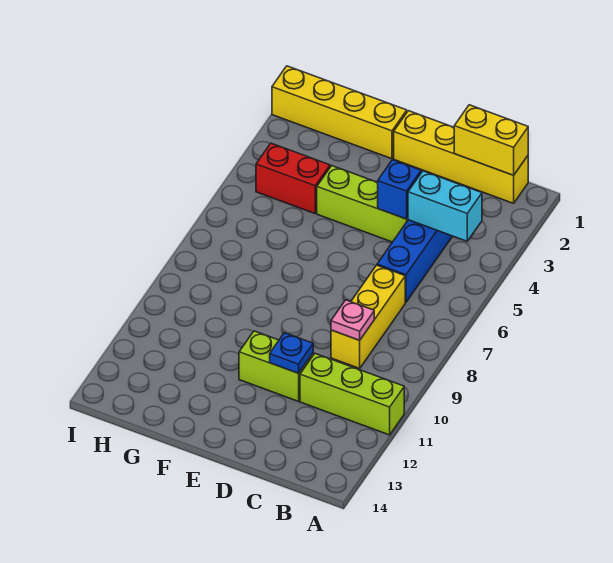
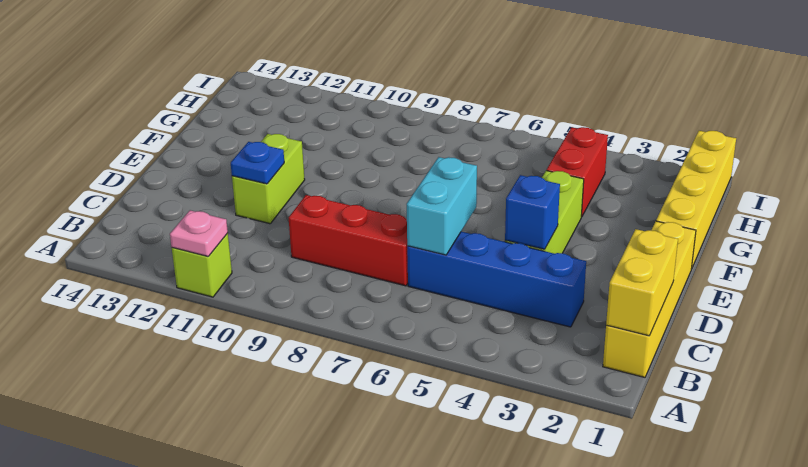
lime 1x3 brick [300,354,404,435] -> lime 1x1 brick [172,233,232,297]
cyan 1x2 brick [408,171,482,241] -> cyan 1x2 brick moved to [407,157,477,255]
yellow 1x3 brick [331,265,405,368] -> red 1x3 brick [289,195,408,286]
pink 1x1 plate [331,300,374,340] -> pink 1x1 plate moved to [170,210,228,257]

